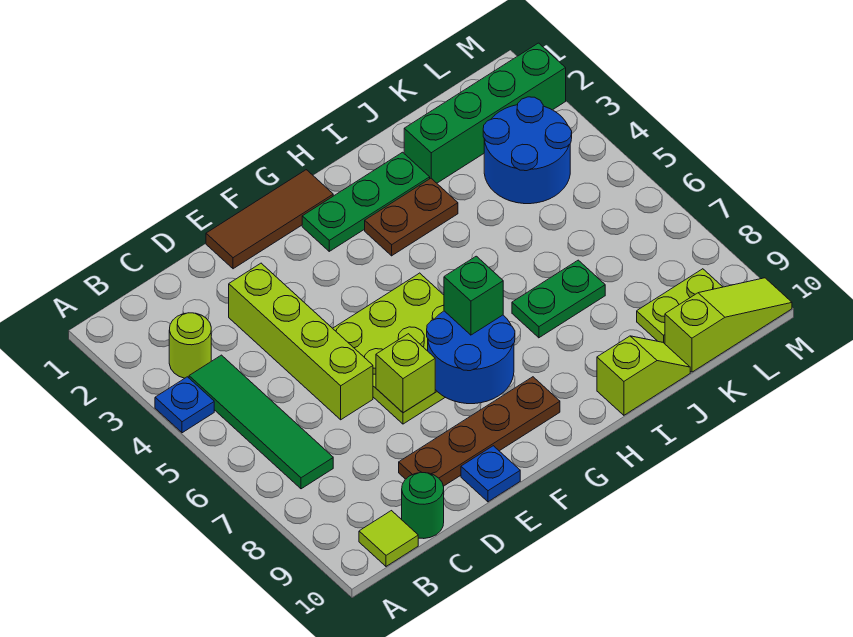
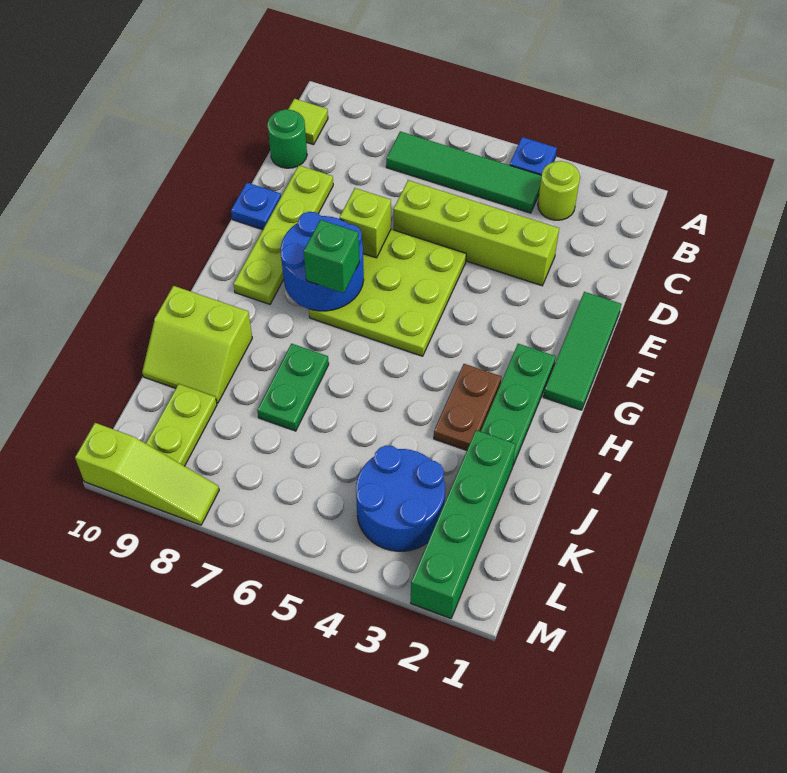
brown 1x4 plate [399,377,560,486] -> lime 1x4 plate [234,165,333,304]
brown 1x3 tile [206,170,333,269] -> green 1x3 tile [543,292,621,410]
lime 1x2 slope [597,336,690,415] -> lime 2x2 slope [142,286,252,403]
lime 1x3 slope [665,278,792,372] -> lime 1x3 slope turned to [75,423,219,525]

